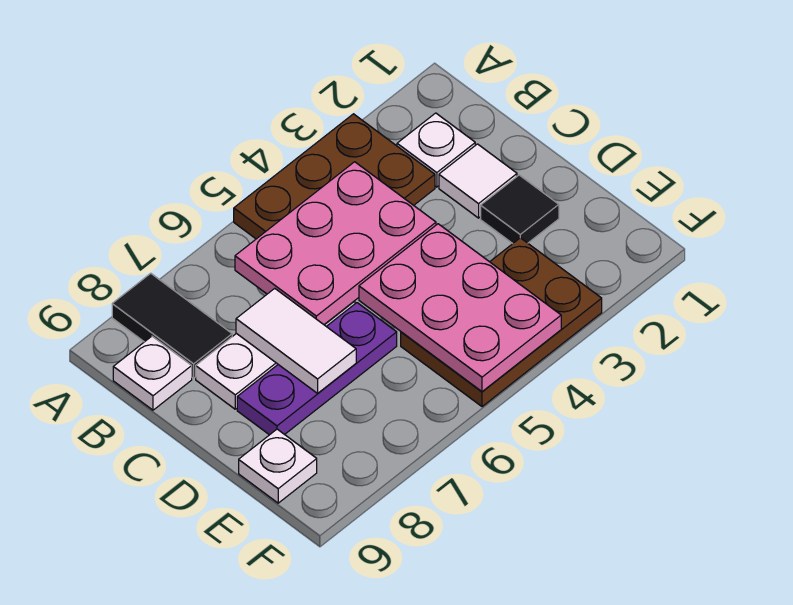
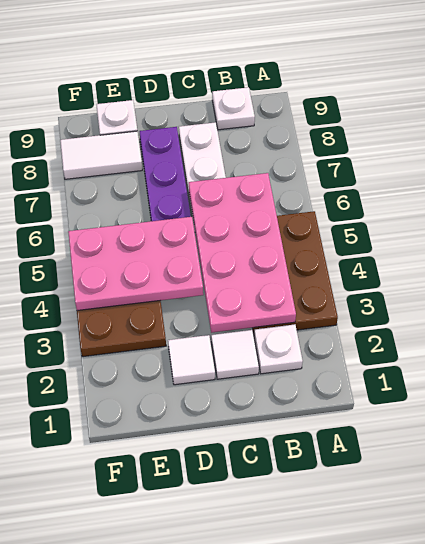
black 1x2 tile [112,273,232,378] -> none
pink 2x3 plate [235,162,436,324] -> pink 2x4 plate [189,173,296,333]
white 1x2 tile [236,288,356,393] -> white 1x2 tile moved to [60,131,142,179]
black 1x1 tile [481,175,559,243] -> white 1x1 tile [168,335,215,385]

